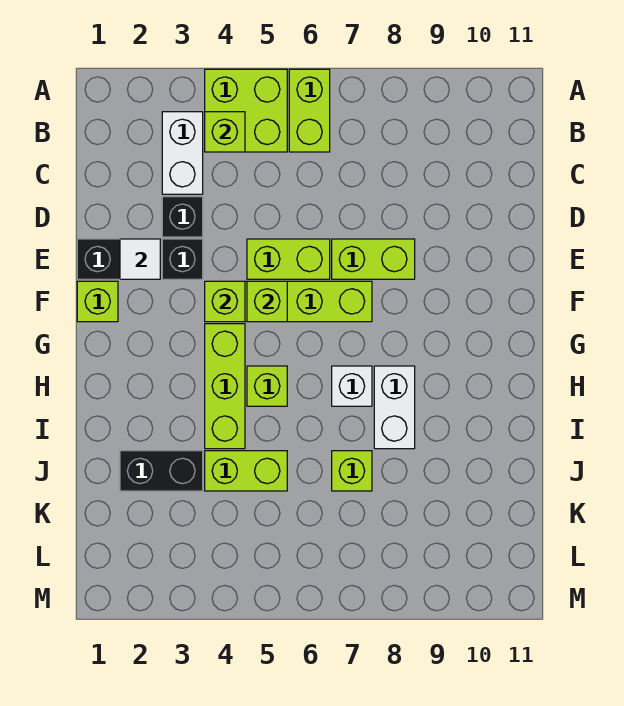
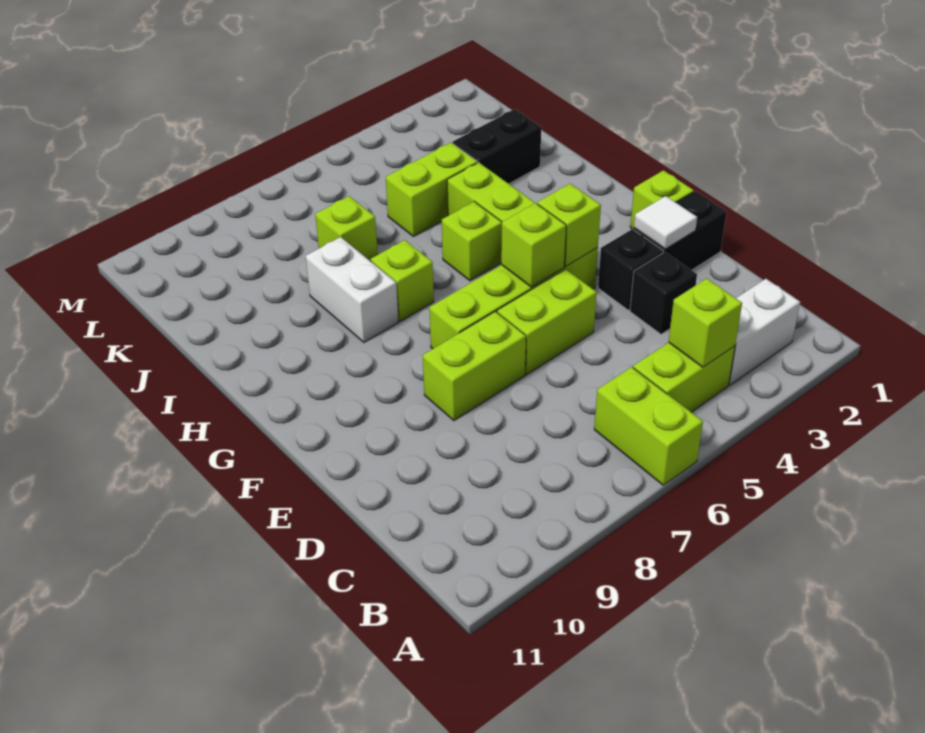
lime 2x2 brick [205,69,287,152] -> lime 1x2 brick [633,343,735,412]
white 1x2 brick [162,112,203,194] -> white 1x2 brick turned to [729,279,800,385]
white 1x1 brick [332,366,372,406] -> lime 1x1 brick [370,240,434,322]

